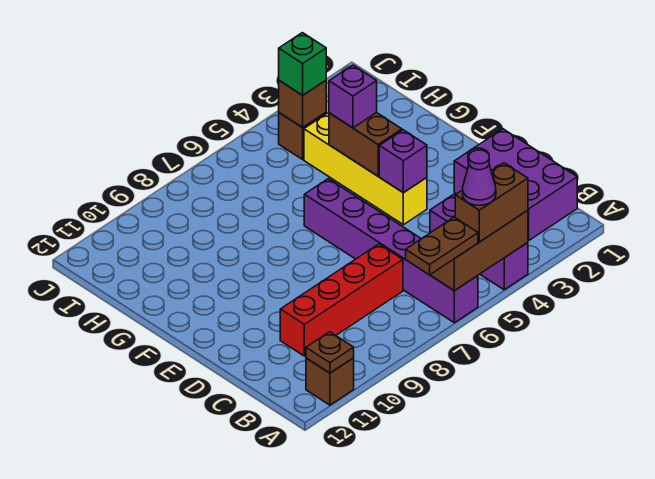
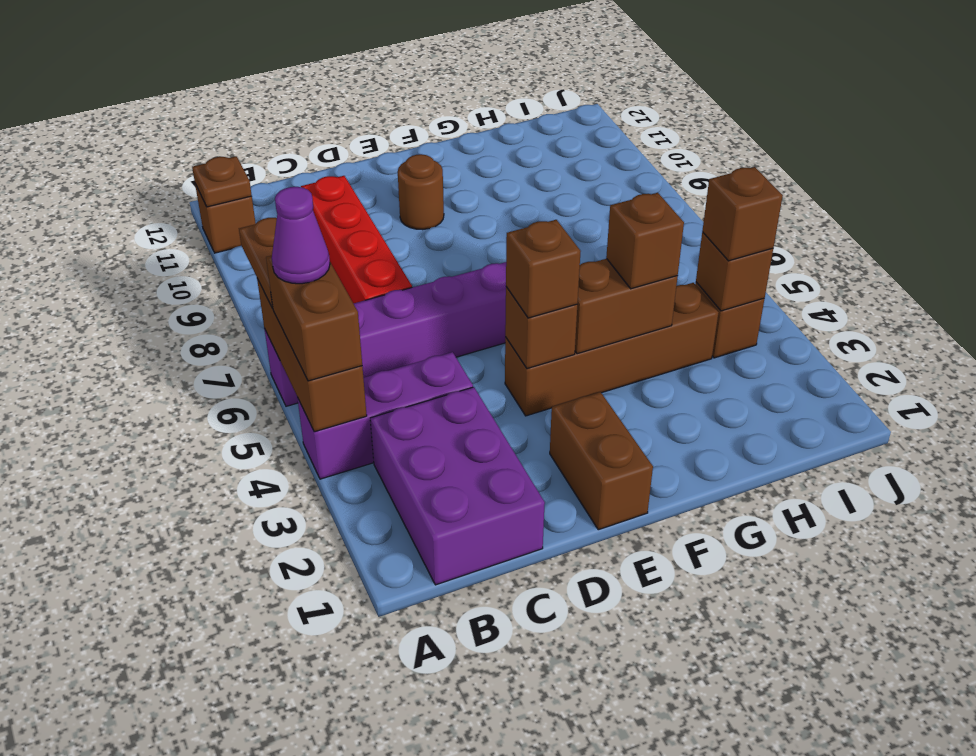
purple 2x3 brick [454,129,577,240] -> purple 2x3 brick turned to [370,387,545,585]
none -> brown 1x2 brick [550,392,653,530]
yellow 1x4 brick [304,113,427,225] -> brown 1x4 brick [505,283,719,416]
purple 1x1 brick [379,130,427,193] -> brown 1x1 brick [505,287,577,369]
none -> brown 1x1 brick [506,220,581,318]
none -> brown 1x1 round brick [398,154,444,230]
purple 1x1 brick [329,65,377,128] -> brown 1x1 brick [606,193,684,289]
green 1x1 brick [279,33,326,95] -> brown 1x1 brick [702,167,783,261]

